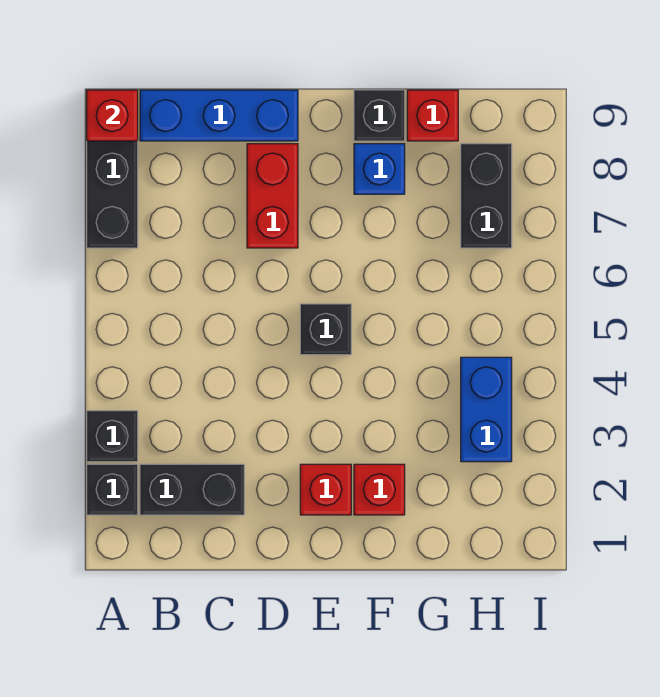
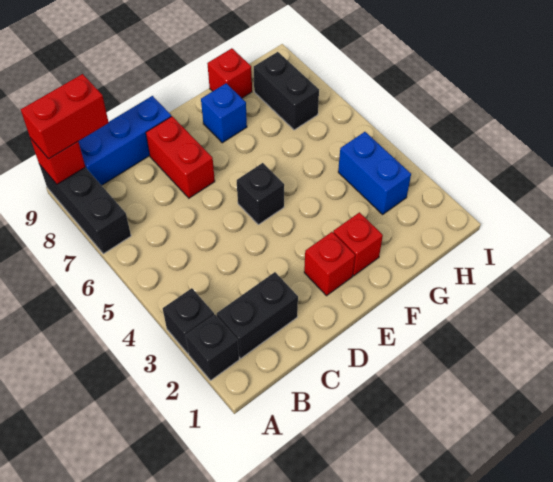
none -> red 1x2 brick [21,74,109,159]
black 1x1 brick [354,90,405,141] -> none

